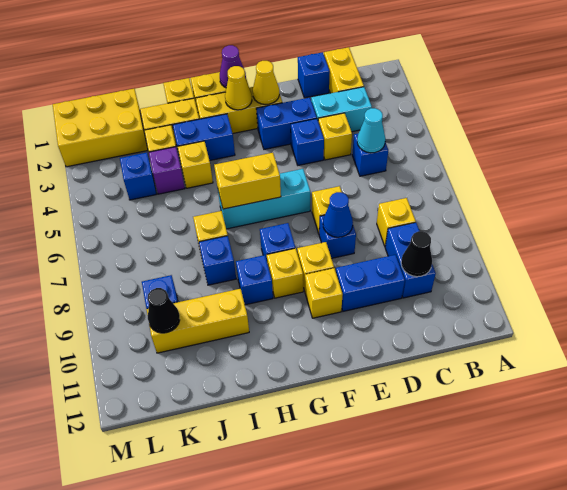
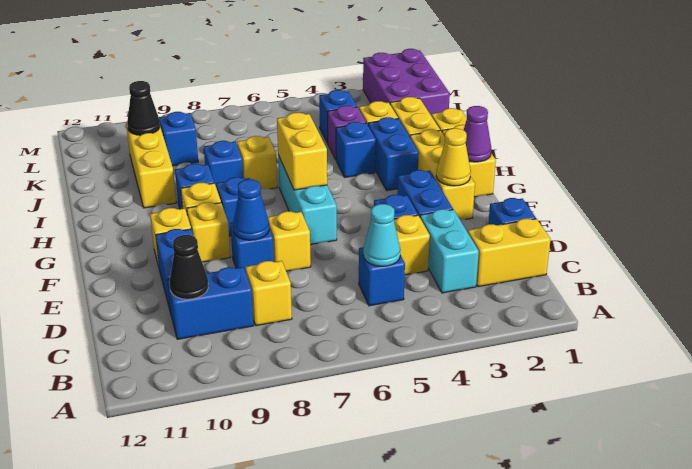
yellow 1x1 cone [225,66,252,110] -> none
yellow 1x1 brick [178,141,213,188] -> blue 1x1 brick [336,122,376,177]
yellow 2x3 brick [53,89,148,167] -> purple 2x3 brick [363,49,450,115]

